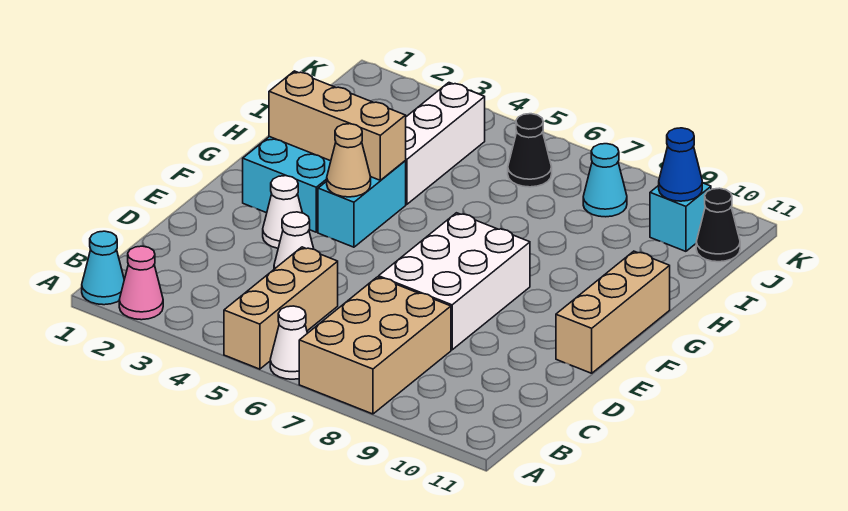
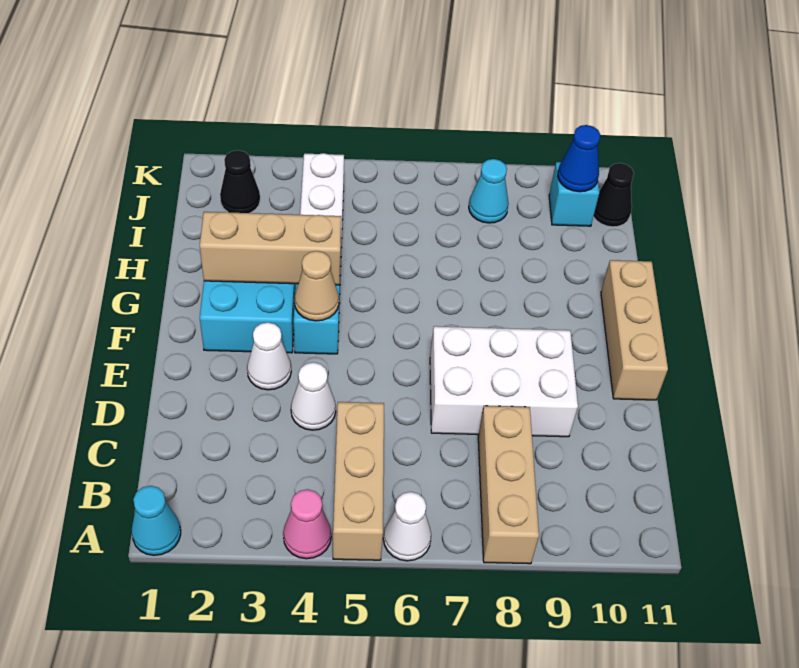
pink 1x1 cone [119,246,163,320] -> pink 1x1 cone moved to [283,489,331,559]
tan 2x3 brick [299,277,451,414] -> tan 1x3 brick [478,406,539,564]
white 2x3 brick [379,213,530,350] -> white 2x3 brick turned to [430,326,578,437]
black 1x1 cone [508,114,552,187] -> black 1x1 cone moved to [220,150,260,213]

